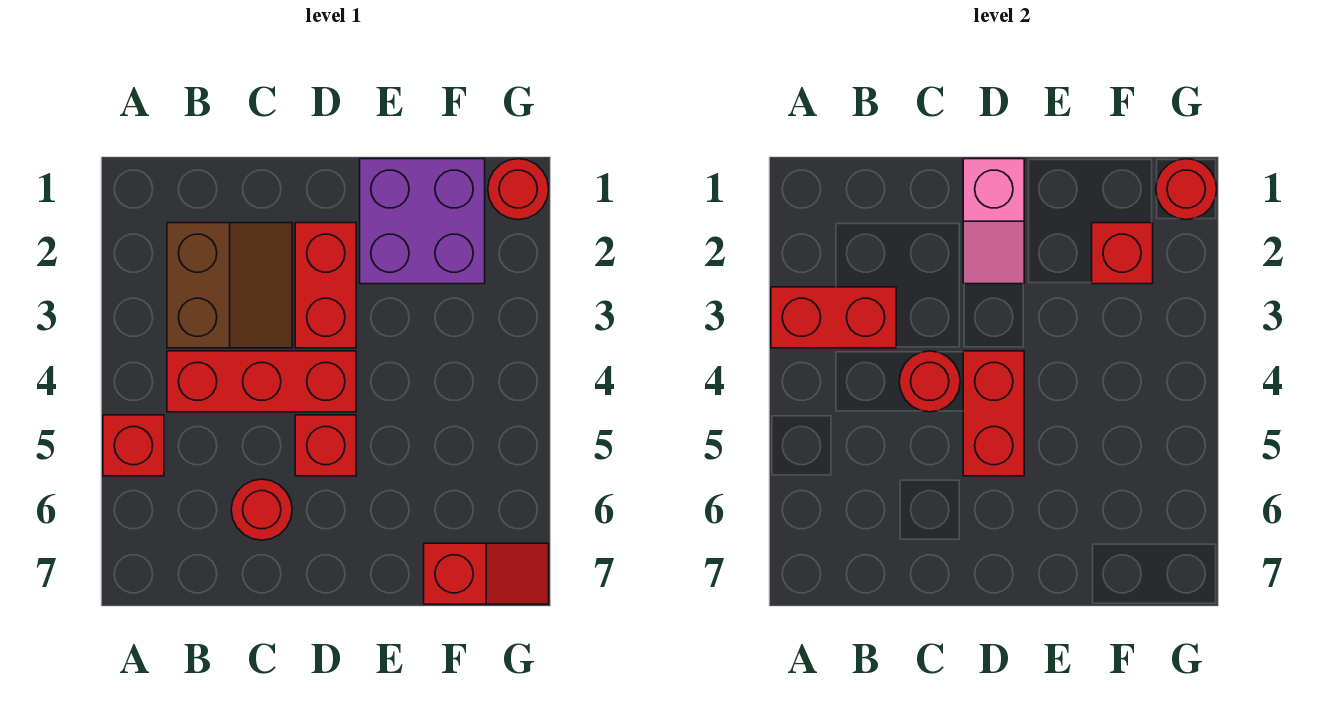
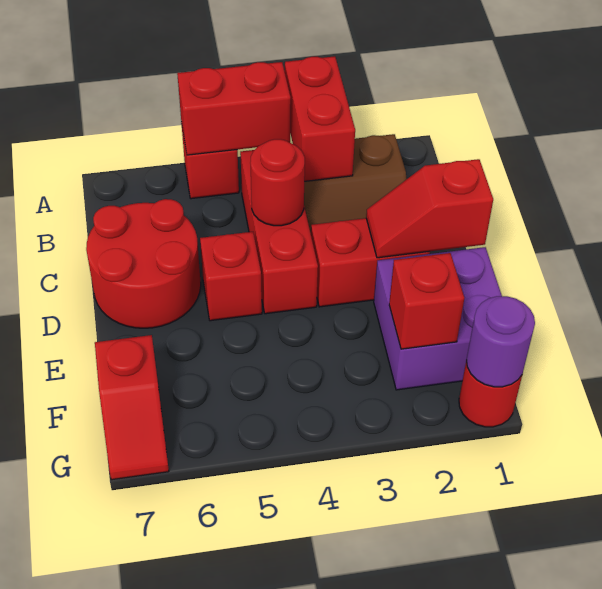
red 1x1 round brick [231,479,292,540] -> red 2x2 round brick [86,199,201,328]
pink 1x2 slope [963,159,1024,284] -> red 1x2 slope [366,159,493,258]
red 1x2 brick [963,351,1024,476] -> red 1x2 brick moved to [177,62,291,155]
red 1x1 round brick [1156,159,1217,220] -> purple 1x1 round brick [466,296,535,387]

